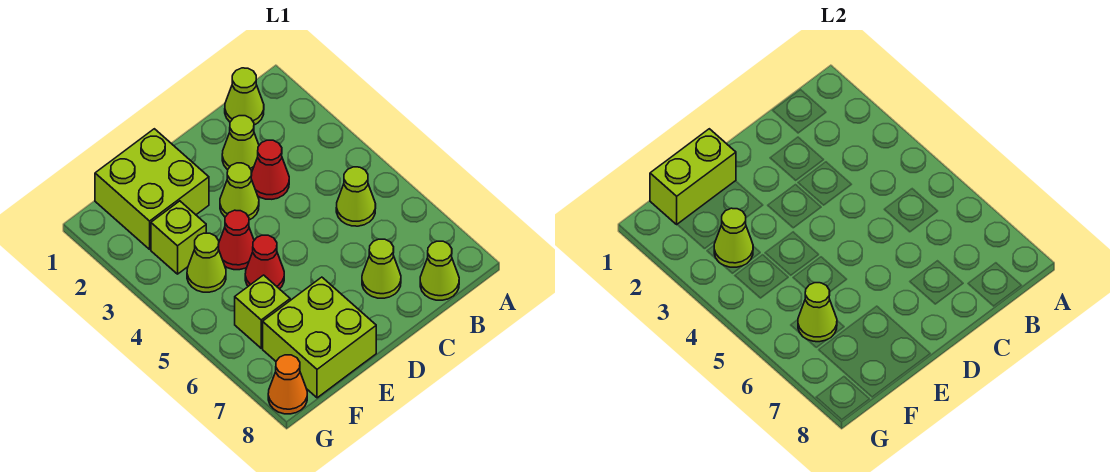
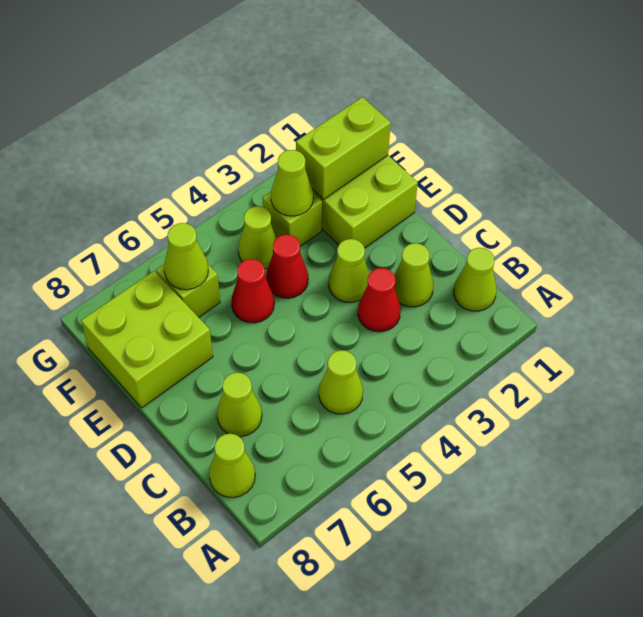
lime 1x2 brick [650,129,736,224] -> lime 1x2 brick turned to [296,97,391,200]
orange 1x1 cone [268,355,307,414] -> none

